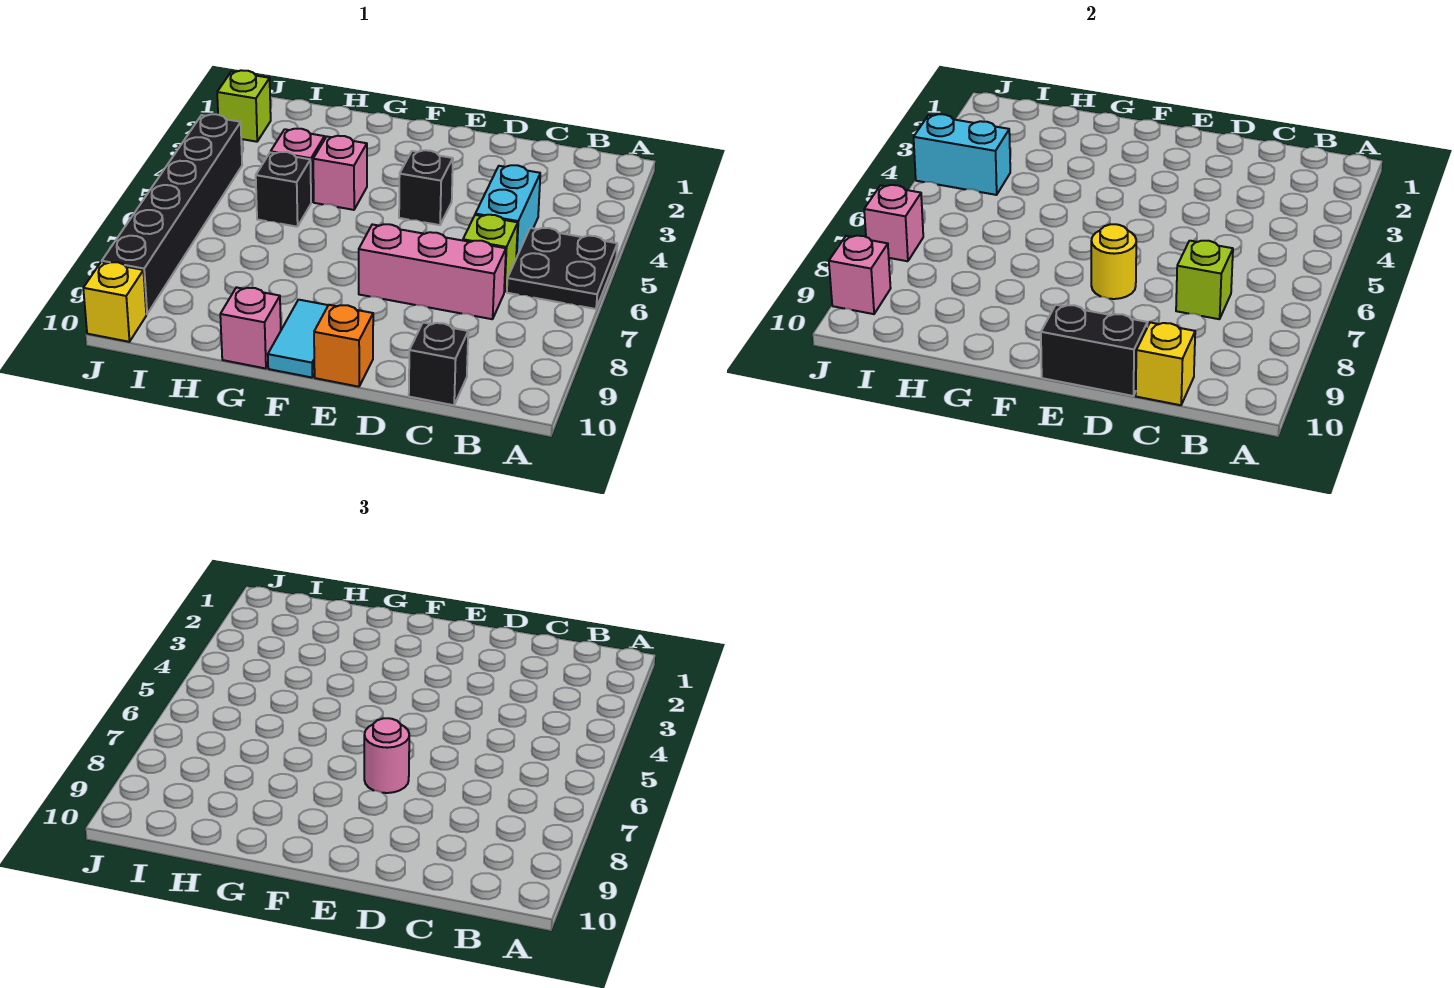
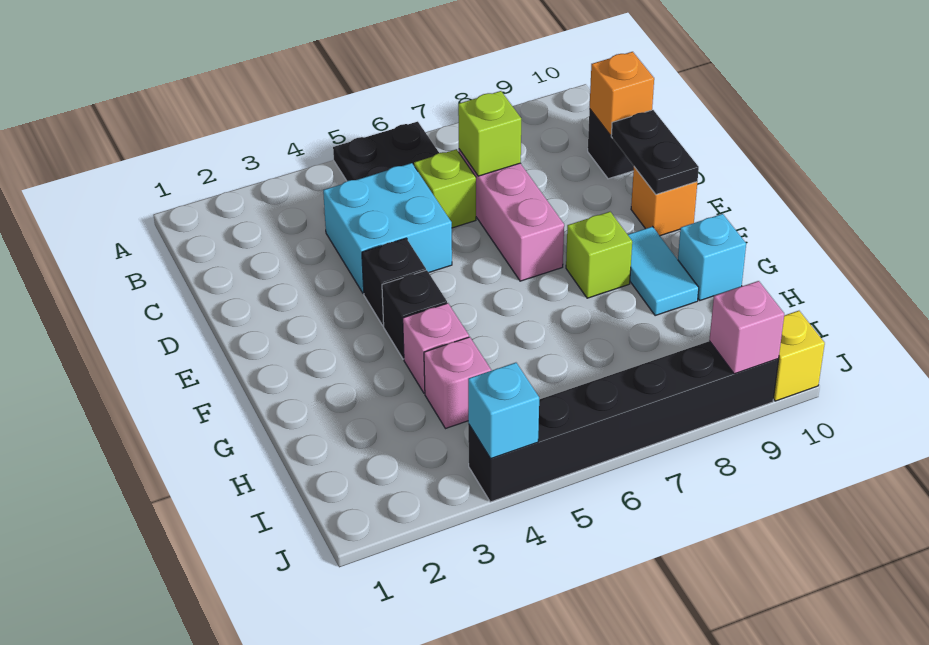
cyan 1x2 brick [475,165,540,258] -> cyan 2x2 brick [323,163,452,294]
yellow 1x1 brick [1136,322,1195,405] -> orange 1x1 brick [590,52,654,135]
black 1x2 brick [1041,305,1147,396] -> black 1x2 plate [611,110,699,194]
yellow 1x1 round brick [1091,224,1136,299] -> none
pink 1x1 round brick [364,718,409,793] -> none
cyan 1x2 tile [268,300,328,378] -> cyan 1x2 tile turned to [628,227,699,316]
pink 1x1 brick [220,287,281,369] -> cyan 1x1 brick [678,214,746,300]
black 1x1 brick [256,152,311,227] -> black 1x1 brick moved to [382,270,447,359]
cyan 1x2 brick [914,114,1010,195] -> cyan 1x1 brick [468,363,539,459]
lime 1x1 brick [217,70,271,142] -> lime 1x1 brick moved to [566,212,632,298]
pink 1x1 brick [864,185,923,261] -> none

